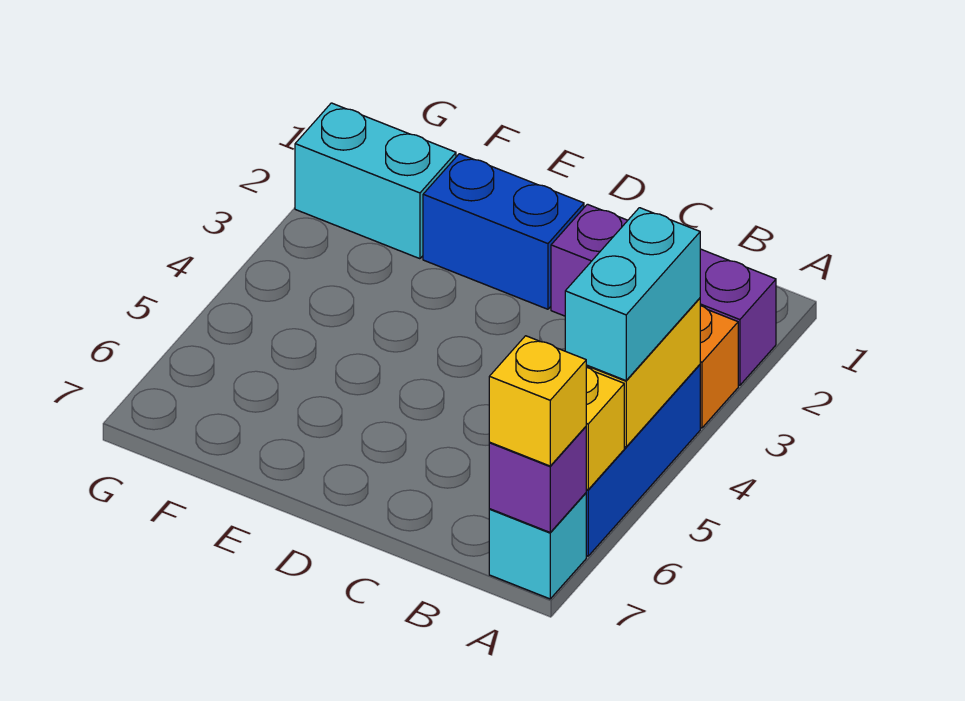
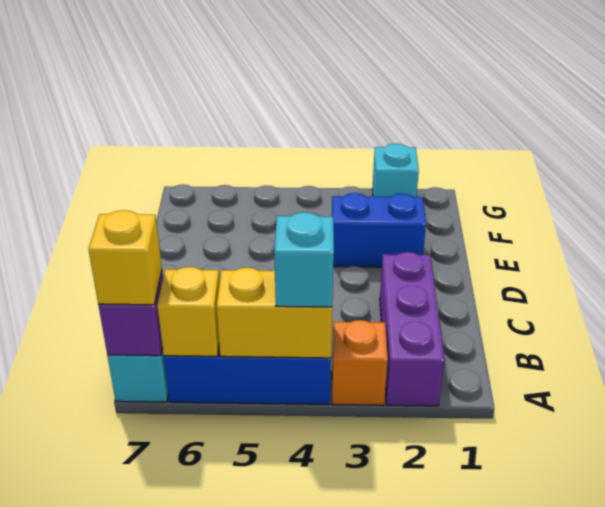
cyan 1x2 brick [565,208,700,380] -> cyan 1x1 brick [274,212,334,307]
blue 1x2 brick [423,154,584,309] -> blue 1x2 brick turned to [332,193,426,267]
cyan 1x2 brick [295,103,456,259] -> cyan 1x1 brick [372,144,419,197]

